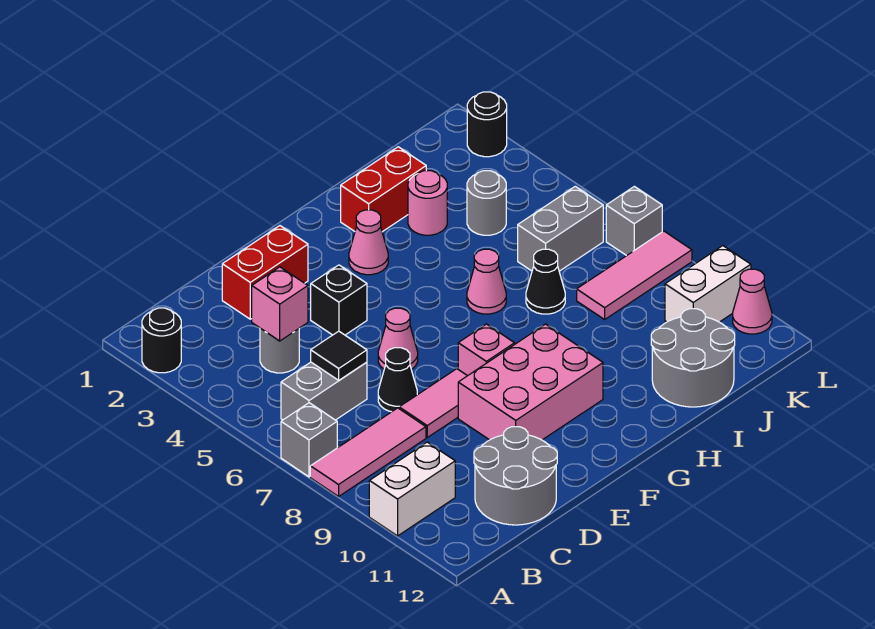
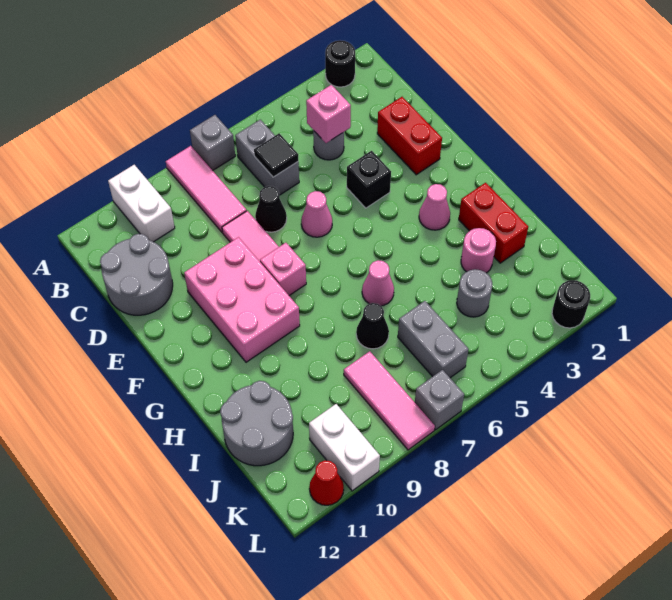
pink 1x1 cone [733,269,772,334] -> red 1x1 cone [309,460,344,505]

